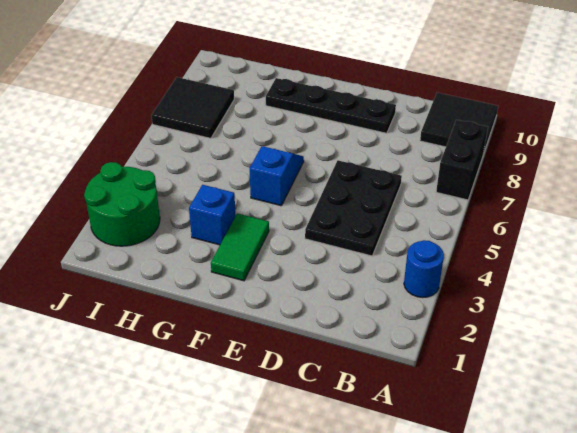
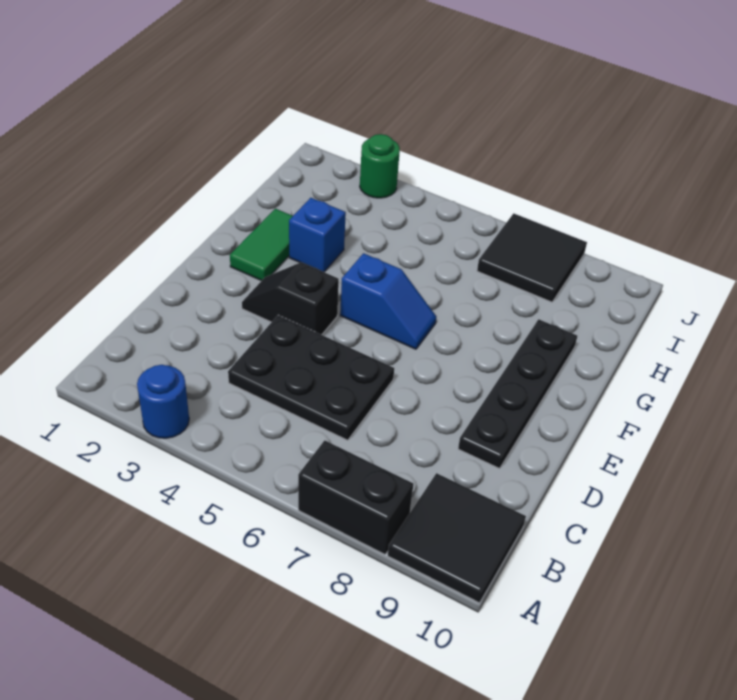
none -> black 1x2 slope [242,262,339,335]
green 1x2 tile [211,213,269,281] -> green 1x2 tile turned to [230,209,293,281]
green 2x2 round brick [84,162,160,246] -> green 1x1 round brick [360,134,400,198]

